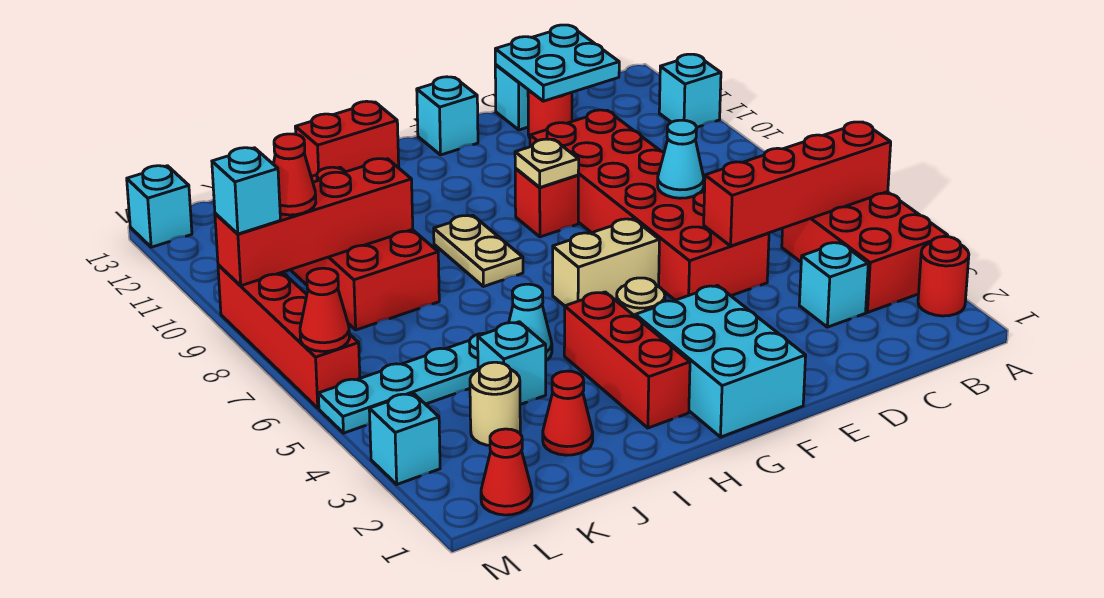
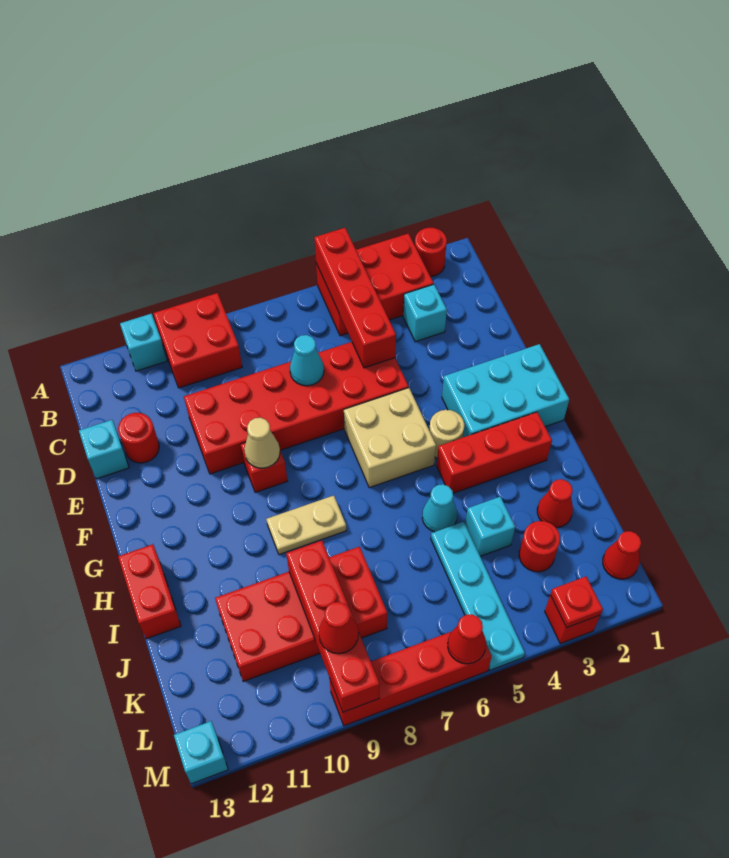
none -> red 2x2 brick [153,293,242,388]
cyan 2x2 plate [495,25,619,101] -> none
tan 1x2 brick [553,219,659,306] -> tan 2x2 brick [344,388,436,488]
tan 1x1 plate [515,139,579,187] -> tan 1x1 cone [244,418,280,468]
cyan 1x1 brick [417,77,478,155] -> none
tan 1x1 round brick [470,362,520,446] -> red 1x1 round brick [519,521,560,572]
cyan 1x1 brick [369,393,440,484] -> red 1x1 brick [545,595,600,644]
none -> red 1x1 plate [550,577,603,628]
cyan 1x1 brick [212,148,280,234] -> none

